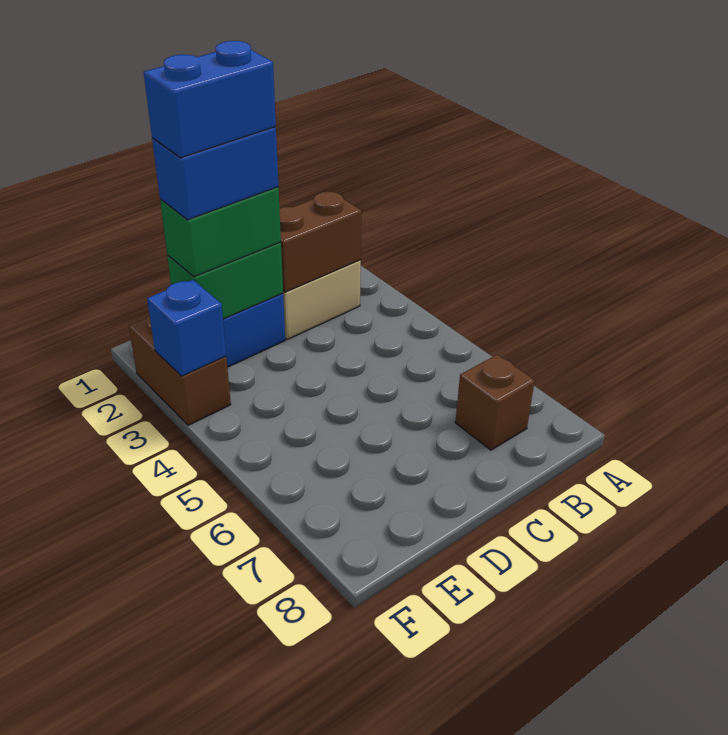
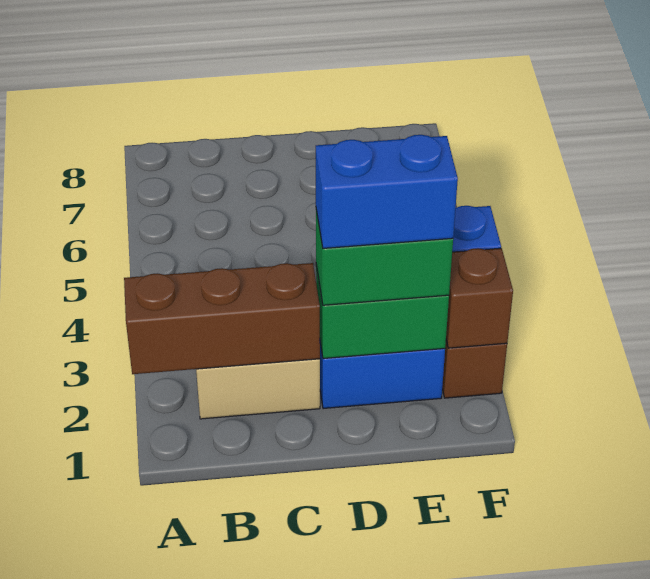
brown 1x2 brick [279,192,361,292] -> brown 1x3 brick [124,263,320,374]
brown 1x1 brick [455,355,535,450] -> brown 1x1 brick moved to [446,248,513,348]
blue 1x2 brick [144,41,276,158] -> none

